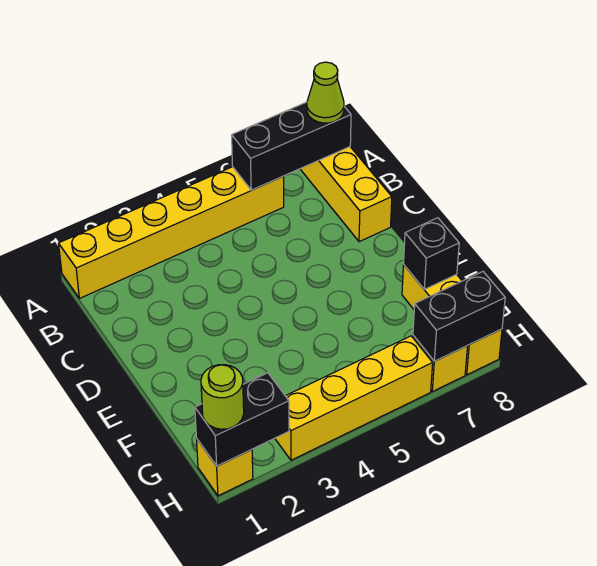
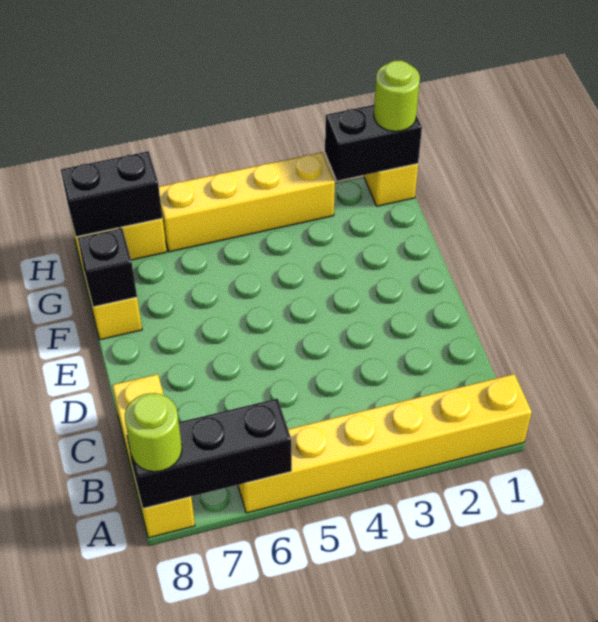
lime 1x1 cone [307,62,344,123] -> lime 1x1 round brick [125,393,182,472]

